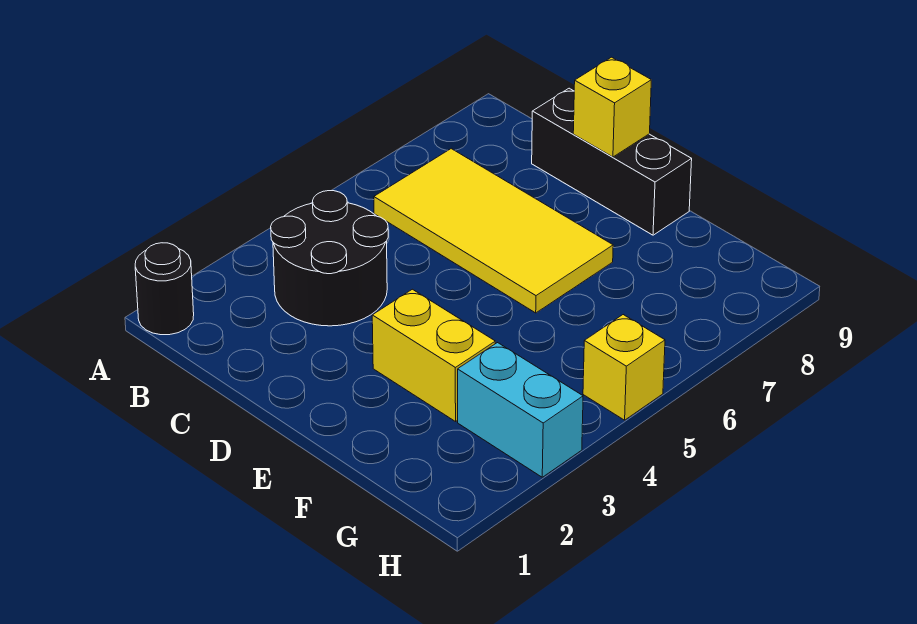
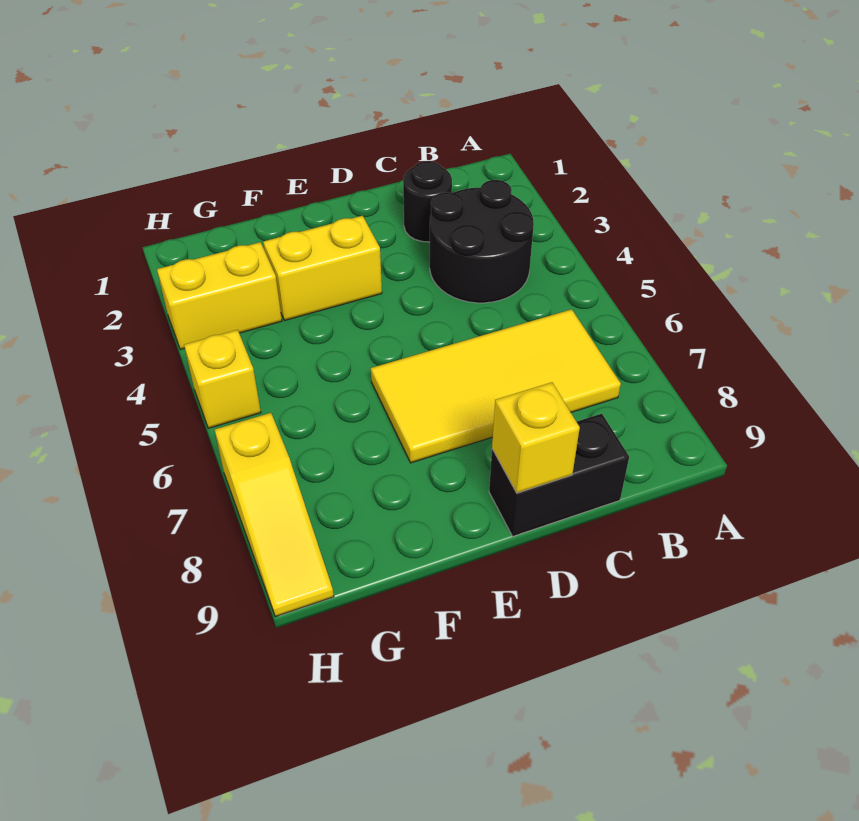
black 1x1 round brick [135,243,194,335] -> black 1x1 round brick moved to [403,161,452,242]
black 1x3 brick [532,88,692,235] -> black 1x2 brick [489,414,629,536]
cyan 1x2 brick [458,343,583,477] -> yellow 1x2 brick [157,242,282,349]
none -> yellow 1x3 slope [215,413,334,617]

